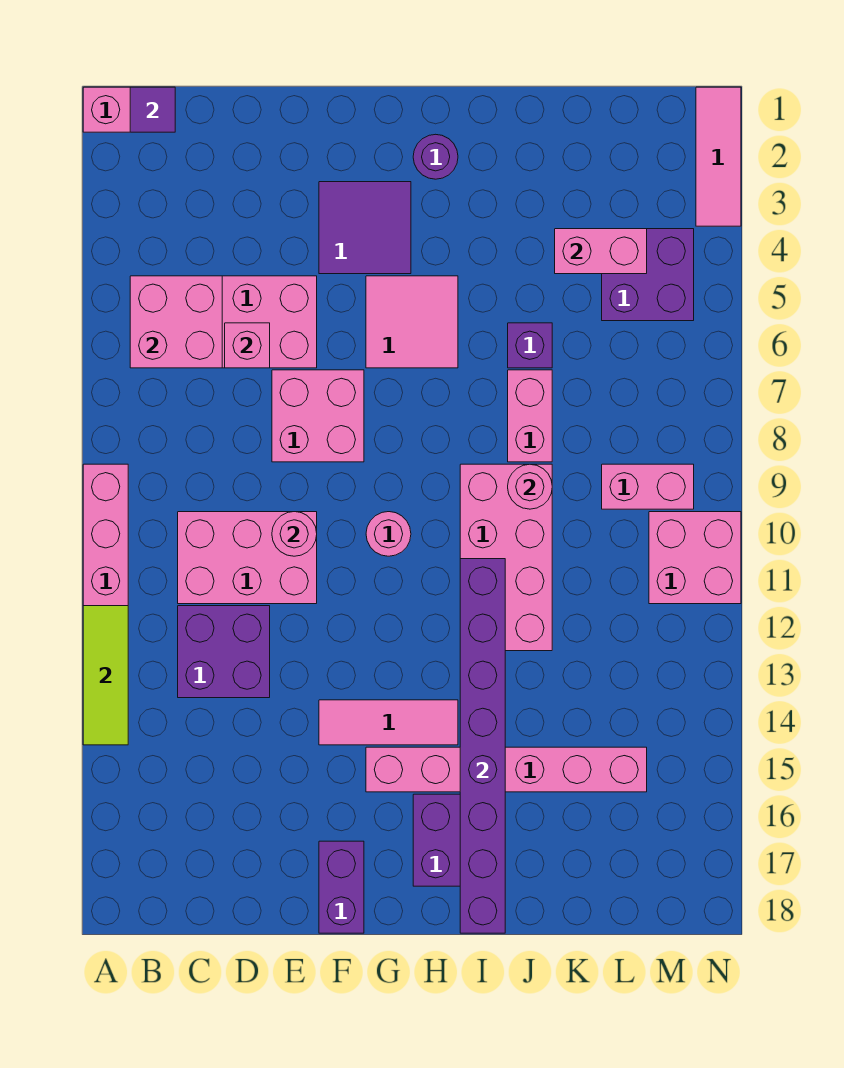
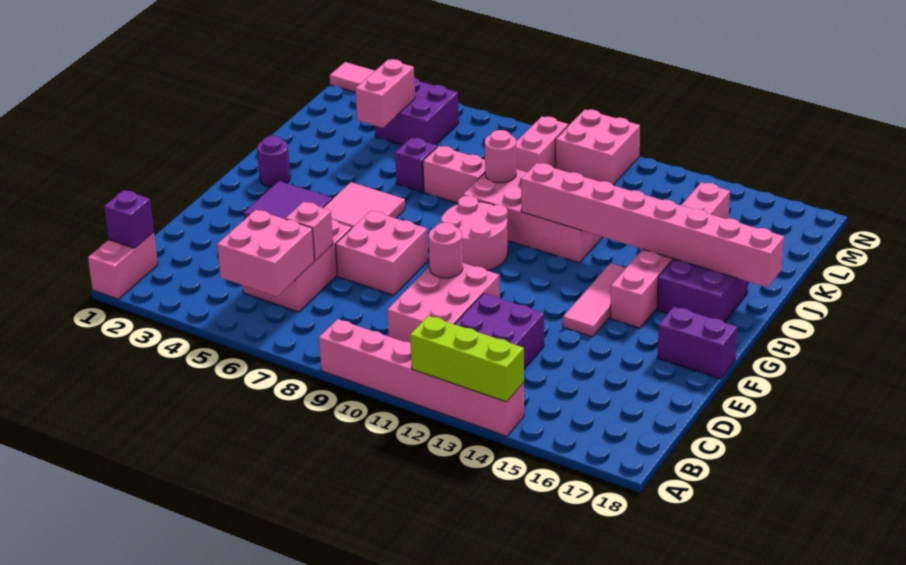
lime 1x3 tile [83,606,128,745] -> lime 1x3 brick [410,316,524,402]
purple 1x1 tile [130,87,175,132] -> purple 1x1 brick [104,190,154,248]
pink 1x1 round brick [366,512,411,556] -> pink 2x2 round brick [441,196,508,271]
purple 1x8 brick [460,559,505,933] -> pink 1x8 brick [521,163,784,287]

